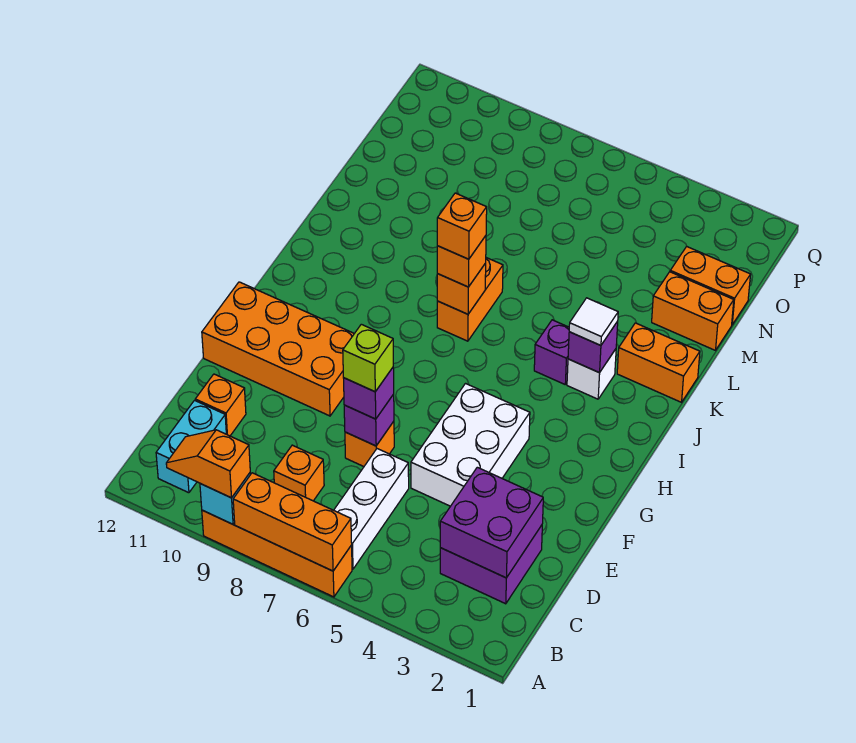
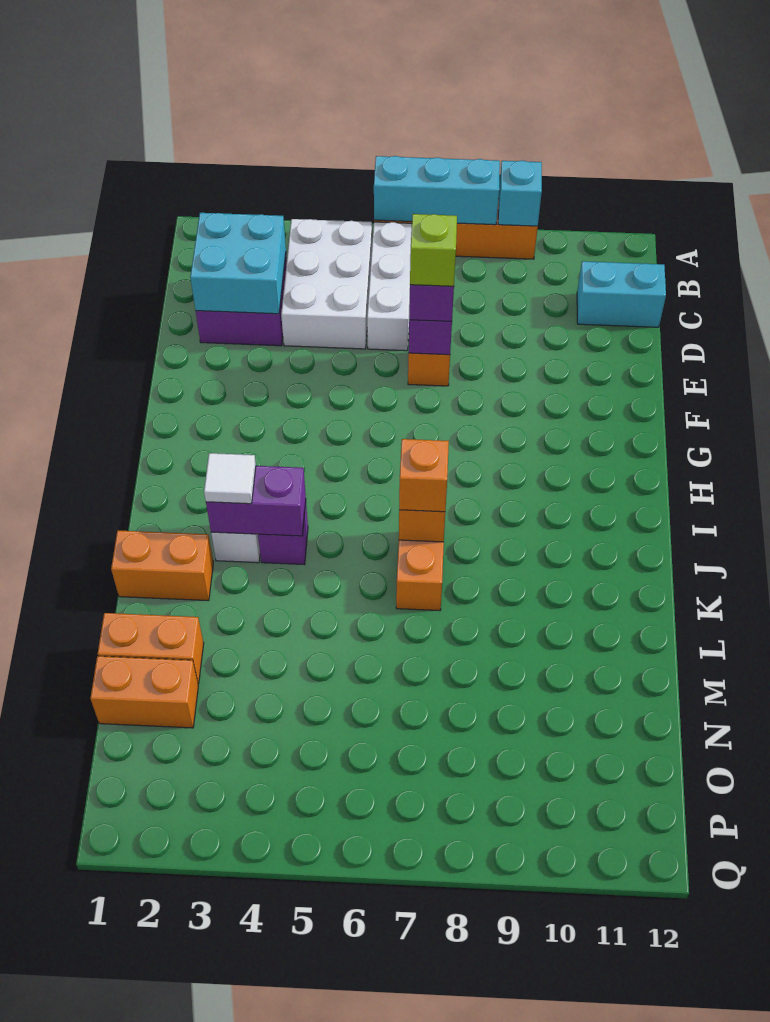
orange 1x3 brick [233,473,352,571] -> cyan 1x3 brick [374,156,500,225]
orange 1x2 slope [166,430,250,498] -> none
cyan 1x2 brick [156,400,226,493] -> cyan 1x2 brick turned to [577,261,666,327]
purple 2x2 brick [440,467,543,578] -> cyan 2x2 brick [190,213,286,314]
orange 1x1 brick [274,445,324,501] -> none
orange 1x1 brick [195,374,246,436] -> none
white 2x3 brick [411,384,530,506] -> white 2x3 brick moved to [281,219,372,349]
orange 2x4 brick [202,282,354,416] -> none
purple 1x1 brick [568,321,618,373] -> purple 1x2 brick [206,466,306,536]
orange 1x1 brick [437,193,487,259] -> none

